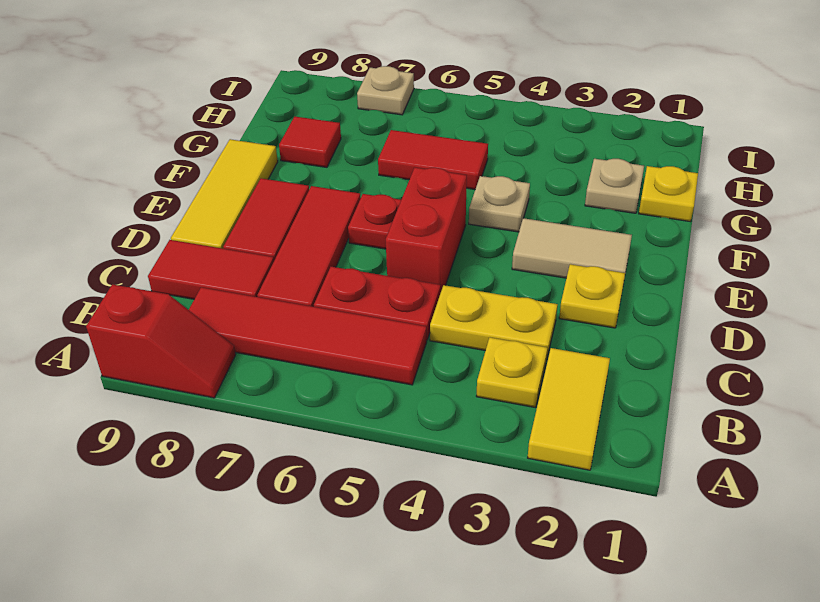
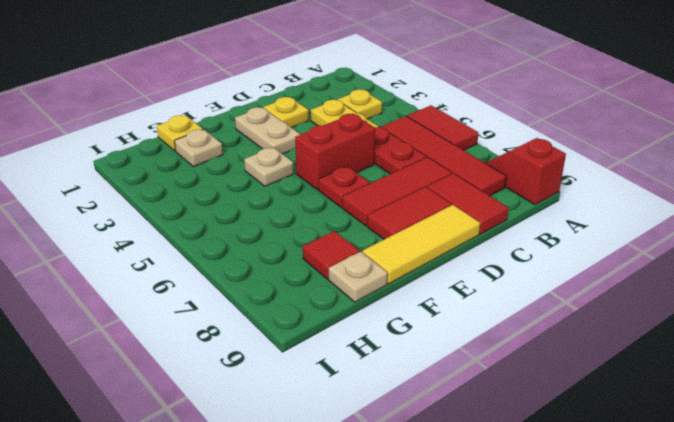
yellow 1x2 tile [528,348,610,470] -> none
tan 1x2 tile [512,218,632,278] -> tan 1x2 plate [235,107,301,154]
red 1x2 tile [378,130,488,189] -> red 1x2 tile moved to [407,105,478,150]
tan 1x1 plate [357,66,414,115] -> tan 1x1 plate moved to [329,252,387,302]

